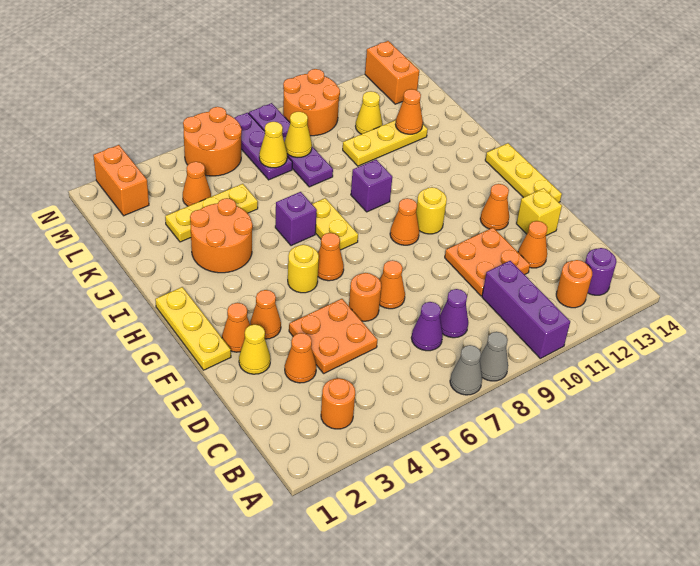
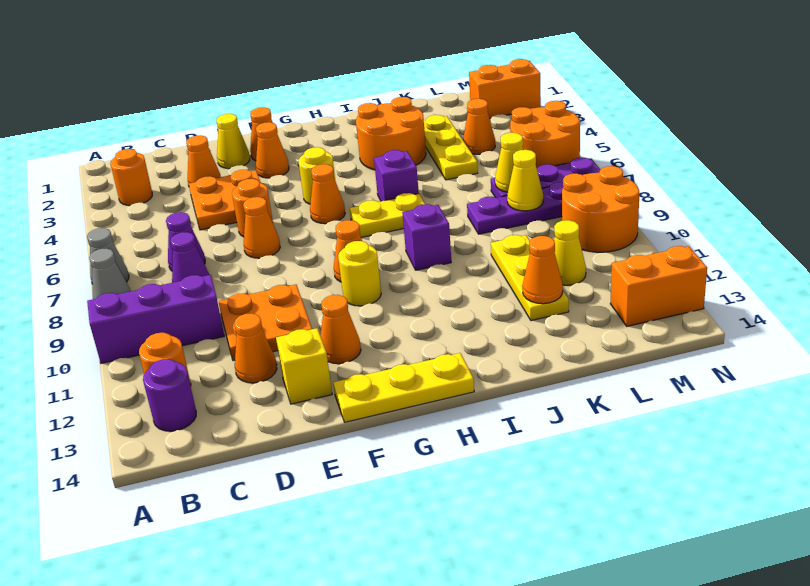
yellow 1x3 plate [155,287,231,370] -> none

